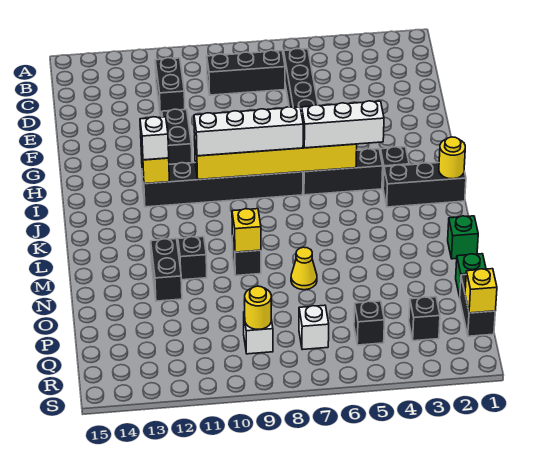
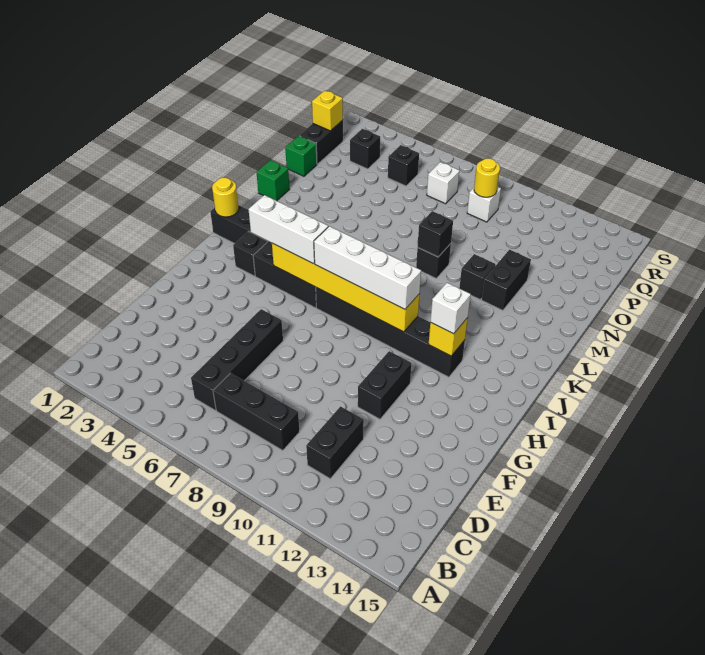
yellow 1x1 brick [232,209,261,252] -> black 1x1 brick [418,211,453,257]
yellow 1x1 cone [291,247,317,290] -> none

